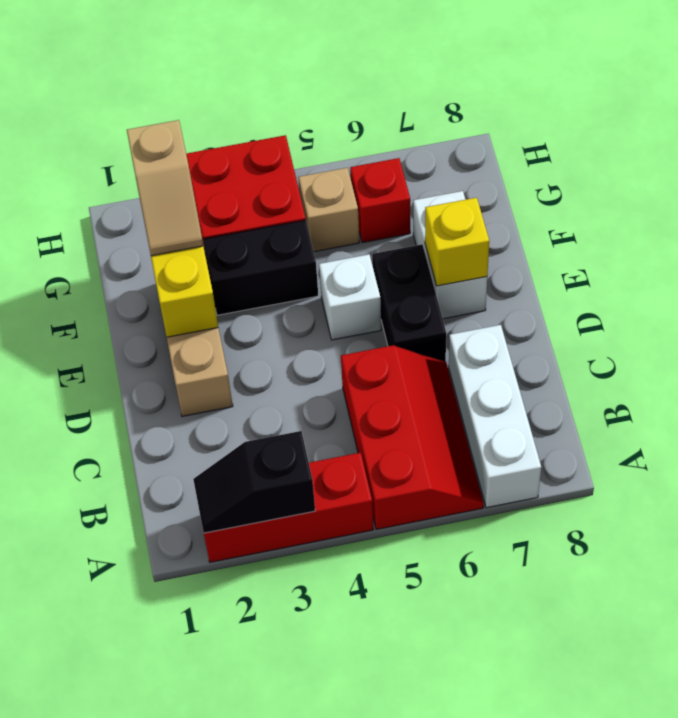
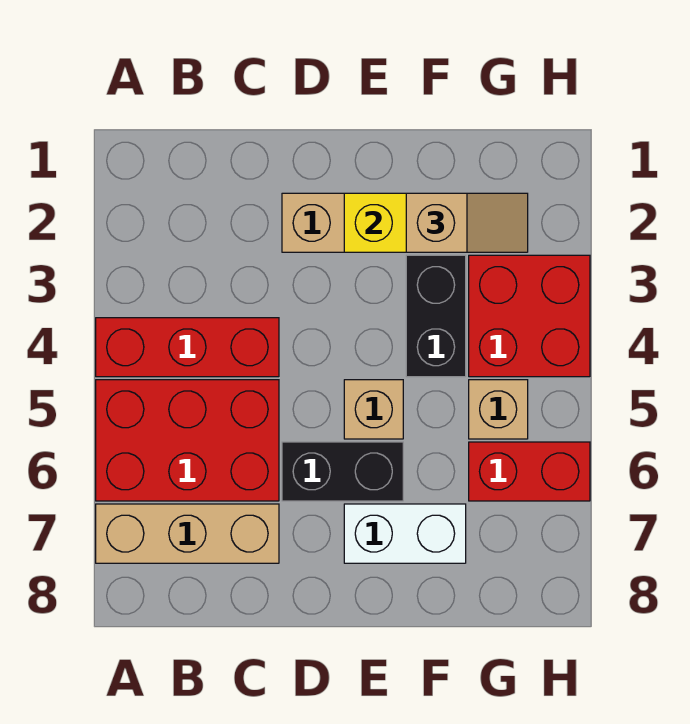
red 1x3 brick [204,453,373,562] -> red 1x3 brick turned to [96,318,279,377]
black 1x2 slope [193,431,315,533] -> none
red 2x3 slope [341,345,484,529] -> red 2x3 brick [96,380,279,501]
white 1x3 brick [449,325,541,508] -> tan 1x3 brick [96,504,279,563]
white 1x1 brick [319,254,381,340] -> tan 1x1 brick [344,380,403,439]
yellow 1x1 brick [425,198,489,286] -> none
tan 1x2 slope [127,120,203,256] -> tan 1x2 slope turned to [406,193,528,252]
red 1x1 brick [350,158,410,243] -> red 1x2 brick [469,442,590,501]

